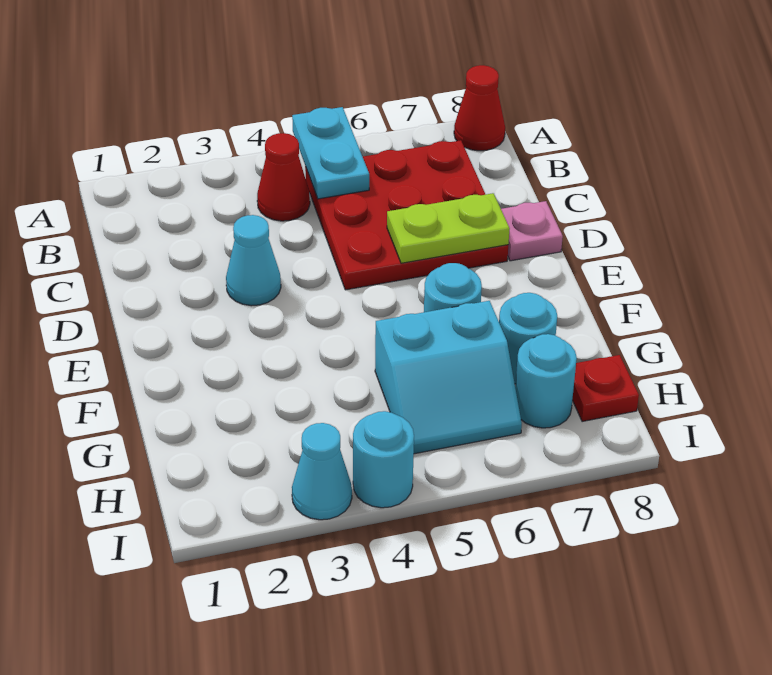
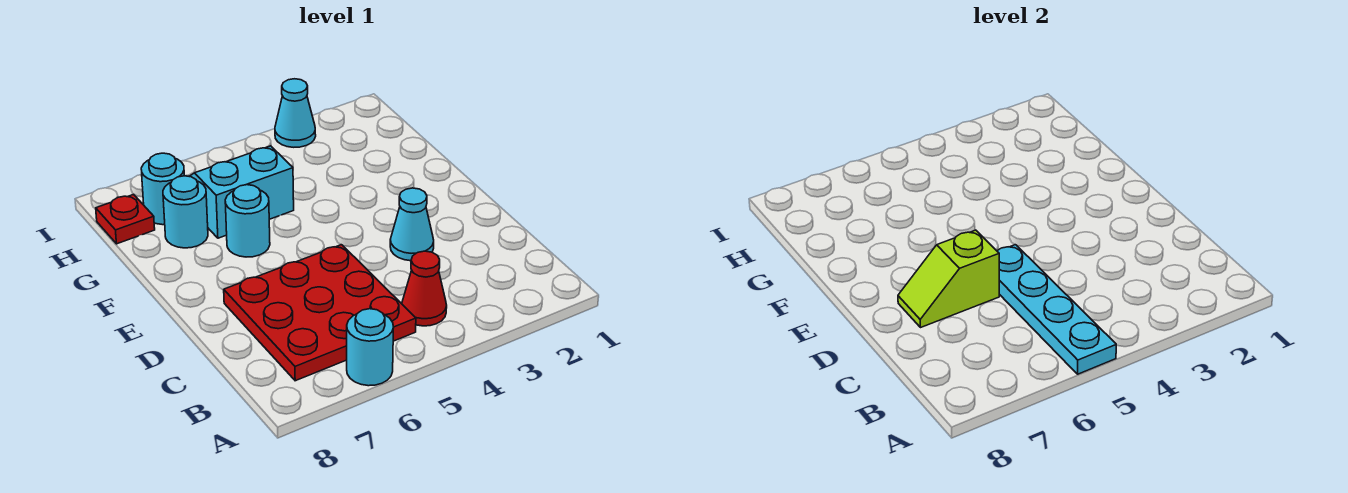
cyan 1x2 plate [292,107,369,199] -> cyan 1x4 plate [997,245,1116,374]
red 1x1 cone [454,65,505,151] -> none
lime 1x2 plate [387,193,510,263] -> lime 1x2 slope [898,230,999,328]
pink 1x1 plate [501,201,563,261] -> none
cyan 1x1 round brick [353,411,414,508] -> cyan 1x1 round brick moved to [347,309,393,386]

